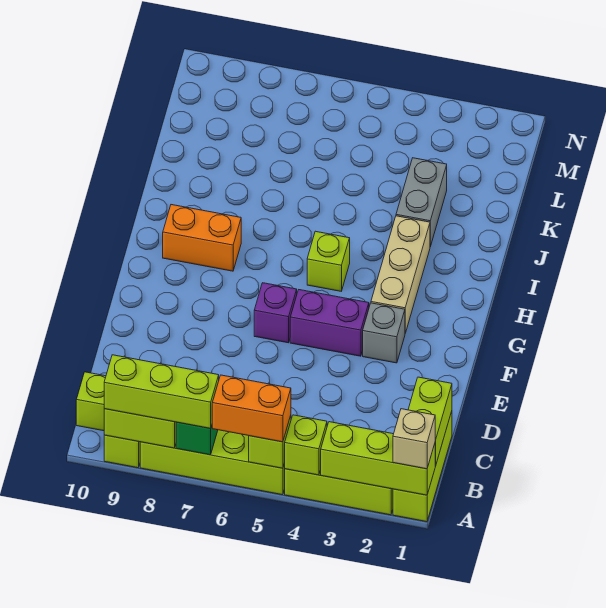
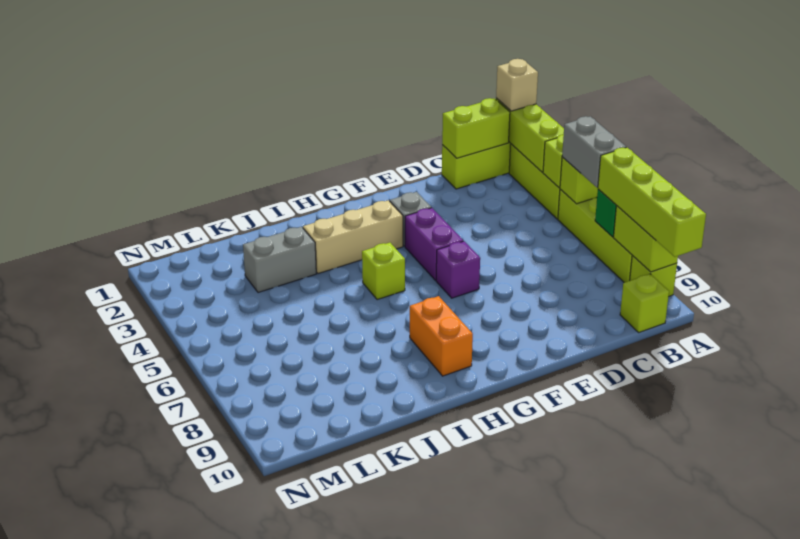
orange 1x2 brick [212,375,291,442] -> grey 1x2 brick [562,116,626,188]
lime 1x3 brick [104,355,219,428] -> lime 1x4 brick [598,147,706,257]

